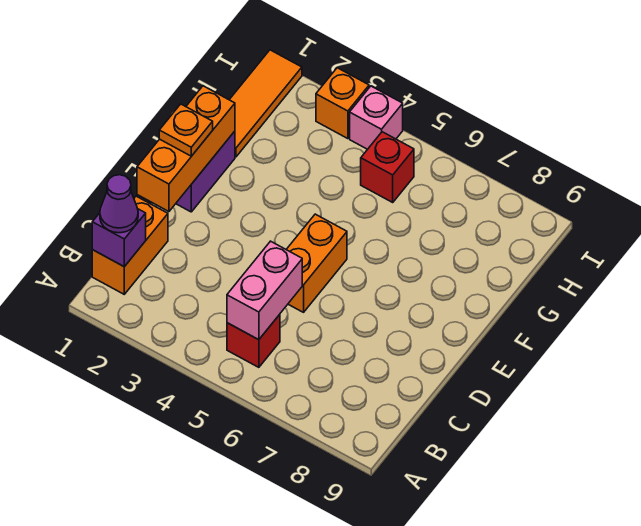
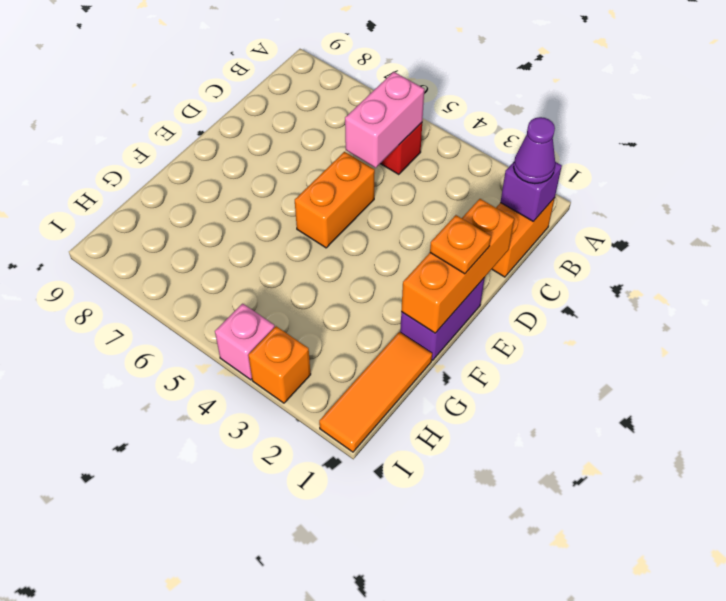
red 1x1 brick [361,132,414,202] -> none

